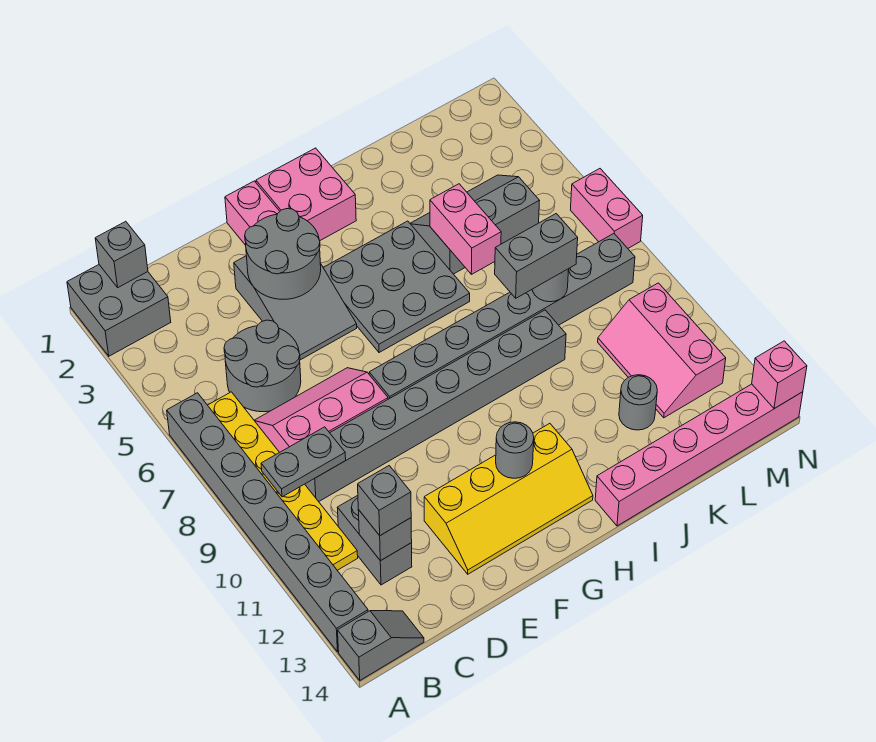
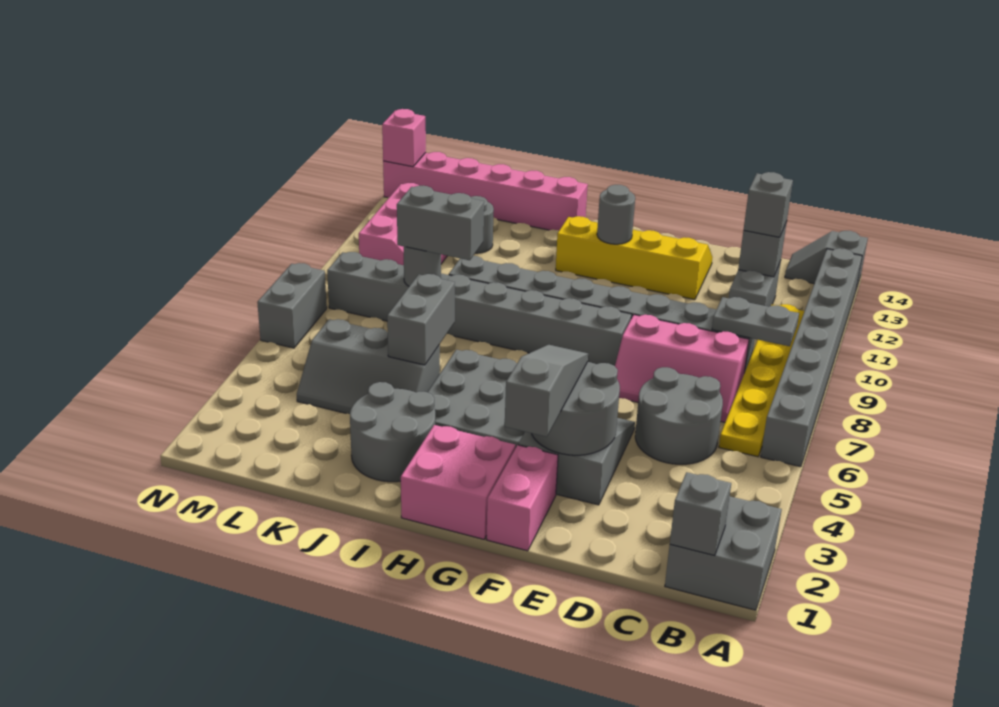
none -> grey 1x3 slope [504,345,588,437]
none -> grey 2x2 round brick [350,382,435,482]
pink 1x2 brick [430,184,501,274] -> grey 1x2 brick [387,274,455,365]
pink 1x2 brick [571,169,643,248] -> grey 1x2 brick [257,263,327,348]

